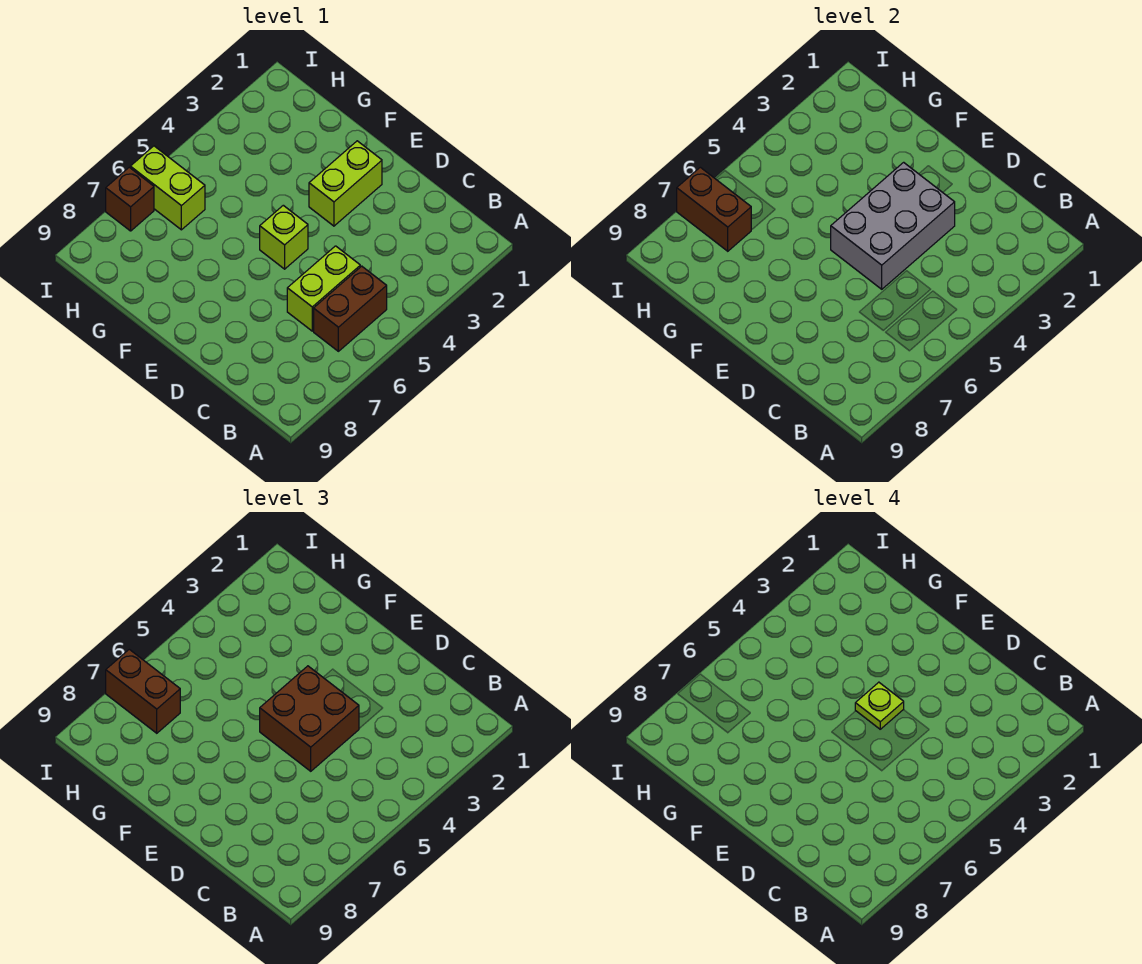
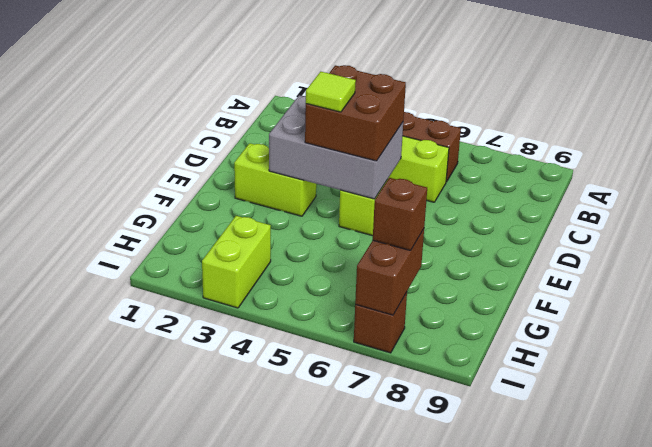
lime 1x1 plate [855,682,904,729] -> lime 1x1 tile [306,72,356,112]
lime 1x2 brick [130,146,205,230] -> lime 1x2 brick moved to [202,216,271,308]
brown 1x2 brick [106,649,180,733] -> brown 1x1 brick [373,178,427,250]

